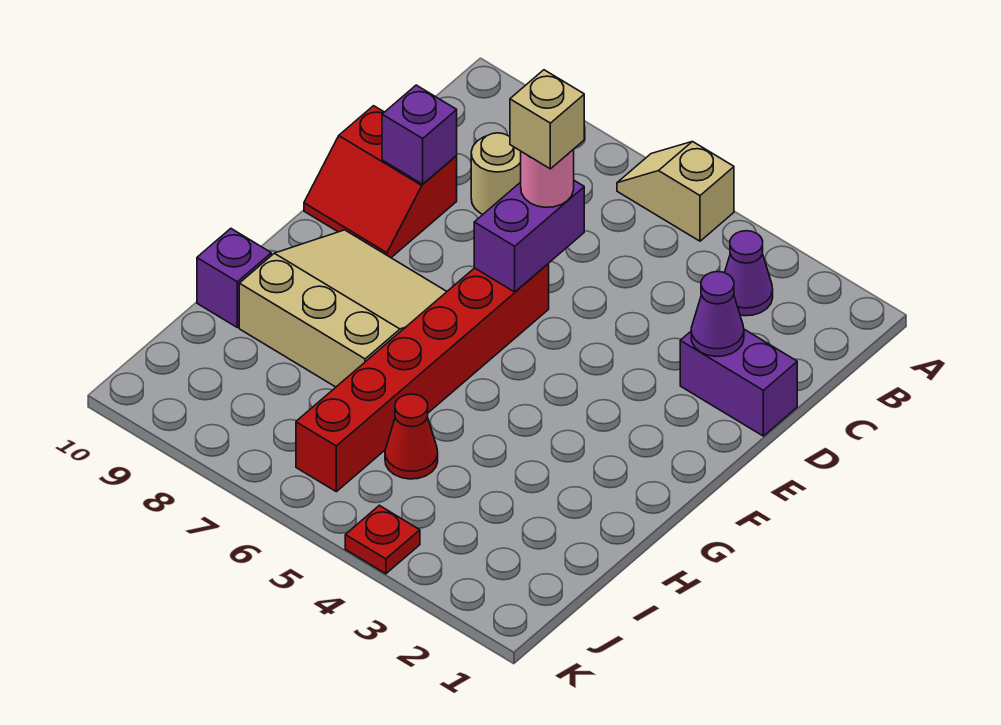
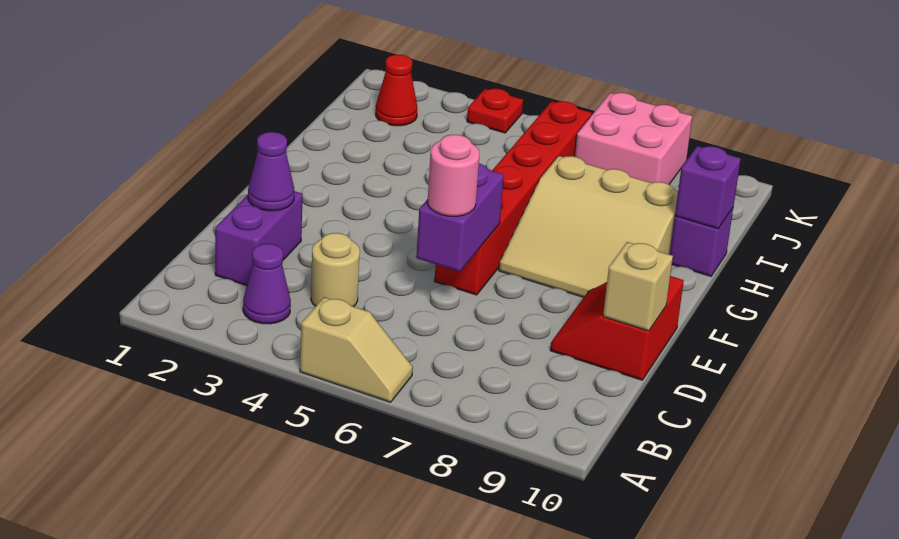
tan 1x1 round brick [471,133,521,214] -> tan 1x1 round brick moved to [311,233,360,307]
purple 1x2 brick [680,329,797,436] -> purple 1x2 brick turned to [215,191,303,286]
tan 1x1 brick [510,70,584,169] -> tan 1x1 brick moved to [603,242,673,331]
red 2x2 slope [304,106,457,258] -> red 2x2 slope turned to [550,276,684,380]
purple 1x1 brick [382,85,457,184] -> purple 1x1 brick moved to [675,146,741,229]
red 1x1 cone [385,394,438,479] -> red 1x1 cone moved to [376,55,417,126]
none -> pink 2x2 brick [575,93,692,184]

